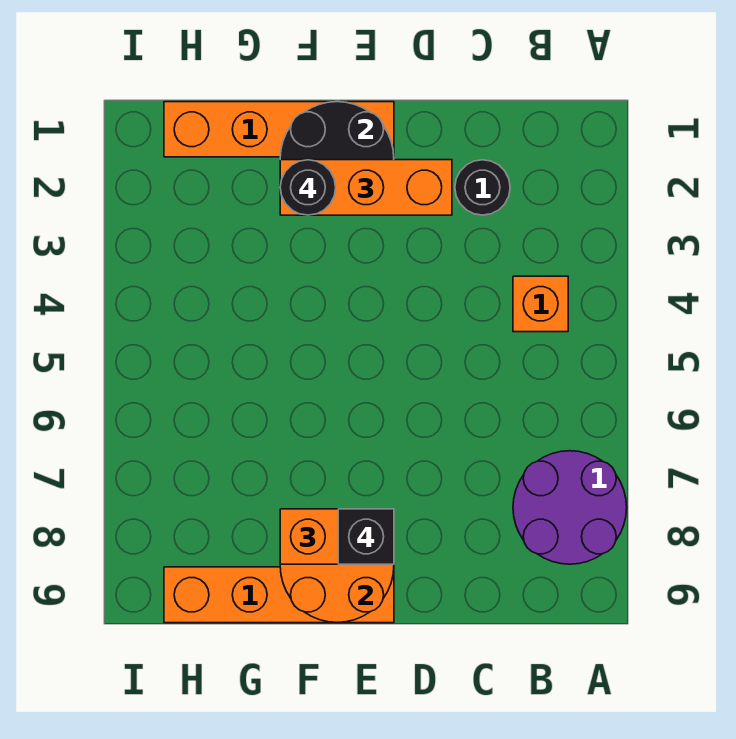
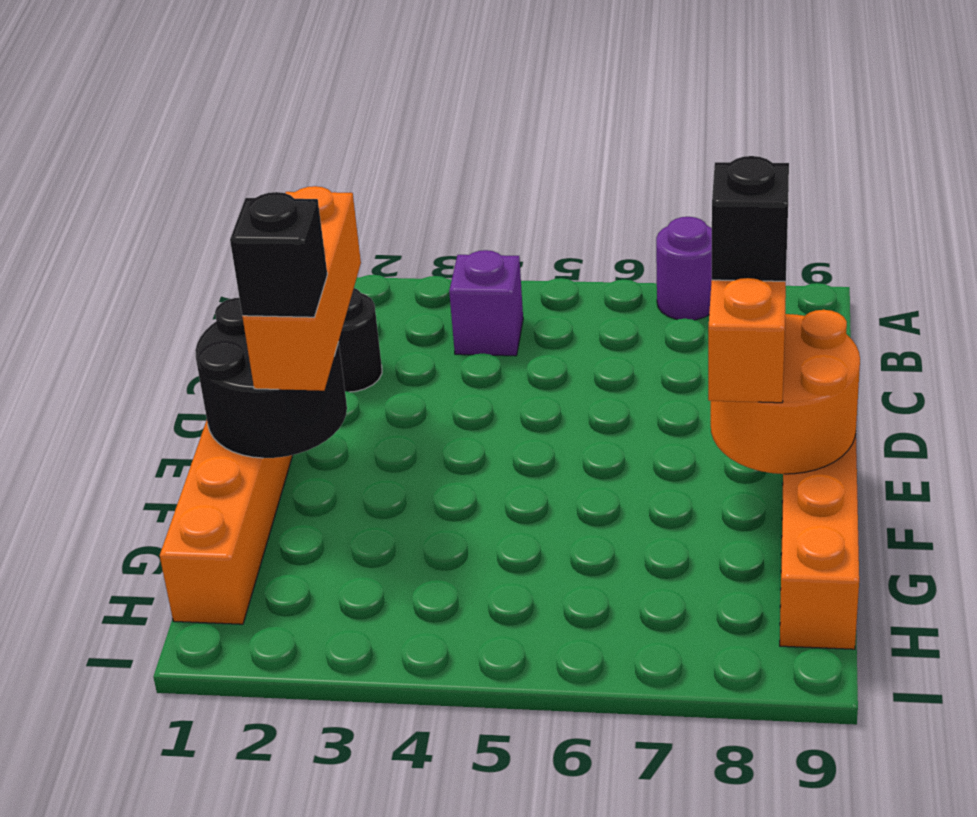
purple 2x2 round brick [513,451,627,564] -> purple 1x1 round brick [656,217,712,320]
orange 1x1 brick [513,276,568,332] -> purple 1x1 brick [449,250,523,356]
black 1x1 round brick [280,160,336,215] -> black 1x1 brick [230,192,327,317]

